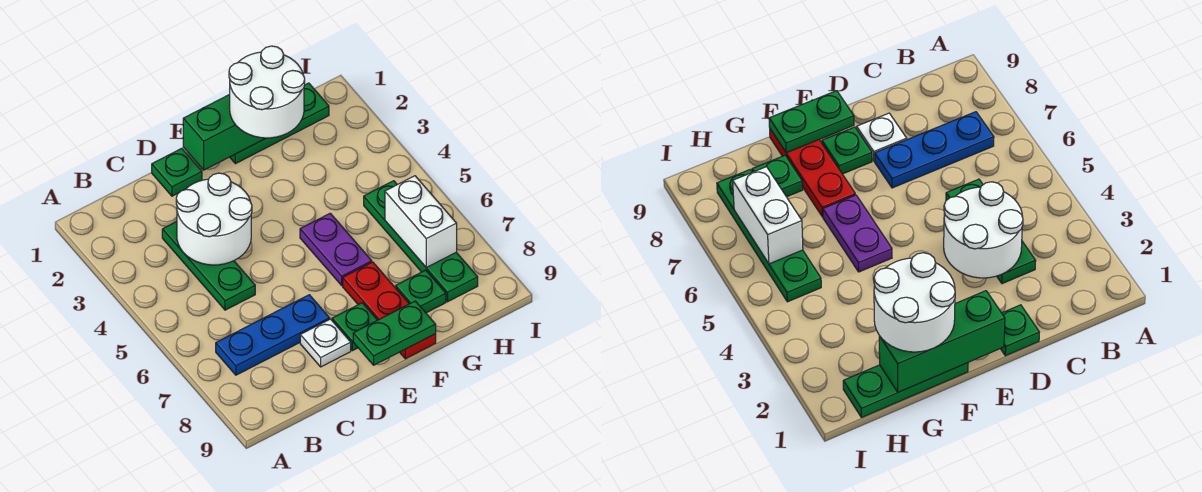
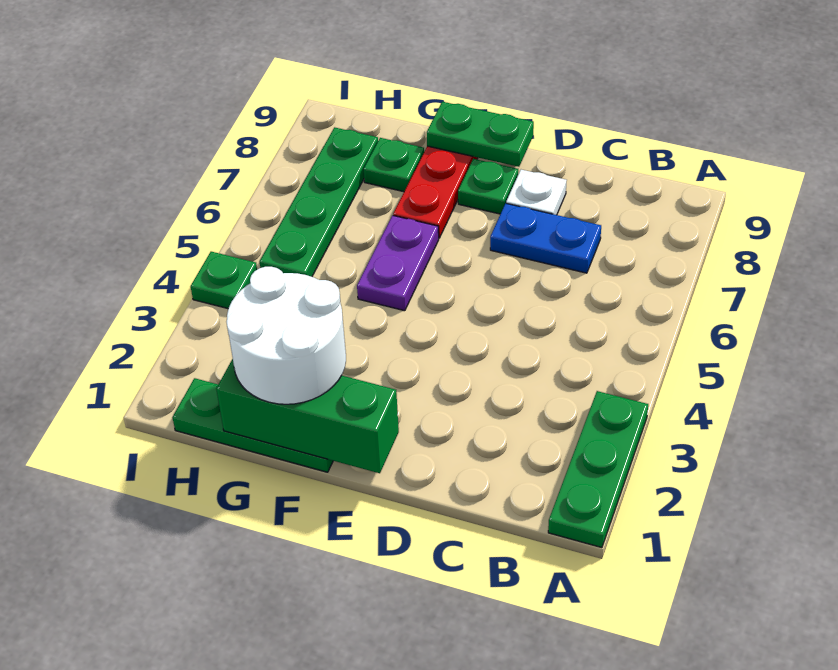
blue 1x3 plate [216,295,330,375] -> blue 1x2 plate [490,203,601,273]
green 1x3 plate [162,222,255,310] -> green 1x3 plate moved to [548,391,648,548]
white 2x2 round brick [176,173,252,265] -> none
green 1x1 plate [152,148,202,196] -> green 1x1 plate moved to [191,252,257,309]
white 1x2 brick [385,176,457,267] -> none

